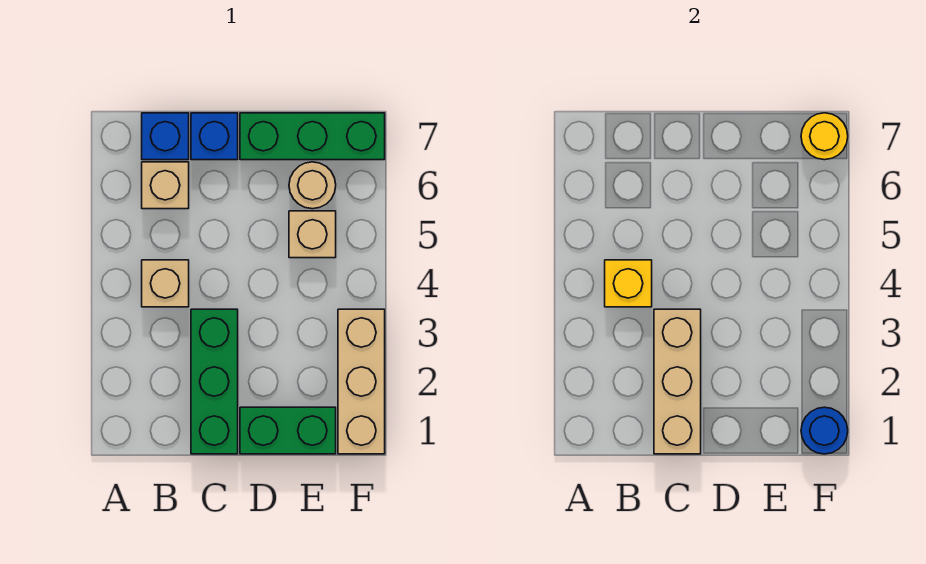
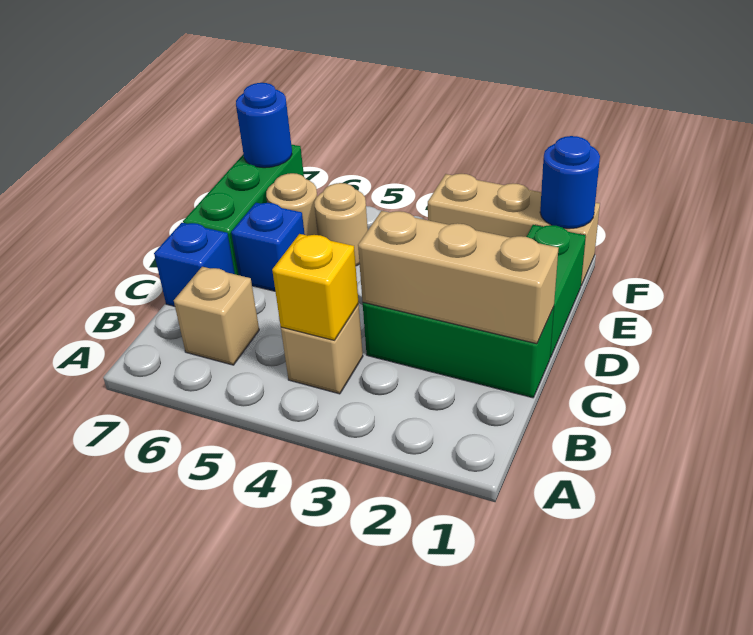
blue 1x1 brick [142,113,189,160] -> blue 1x1 brick moved to [231,203,305,291]
tan 1x1 brick [289,211,336,258] -> tan 1x1 round brick [314,183,368,266]
yellow 1x1 round brick [801,113,848,160] -> blue 1x1 round brick [236,83,292,168]

